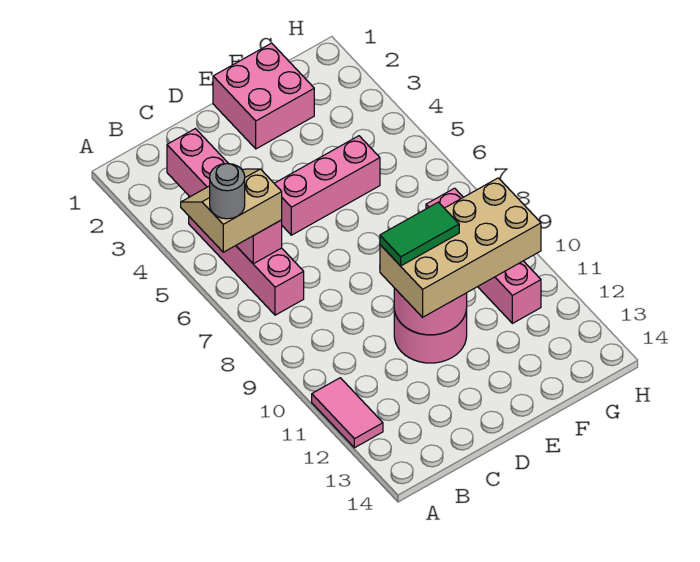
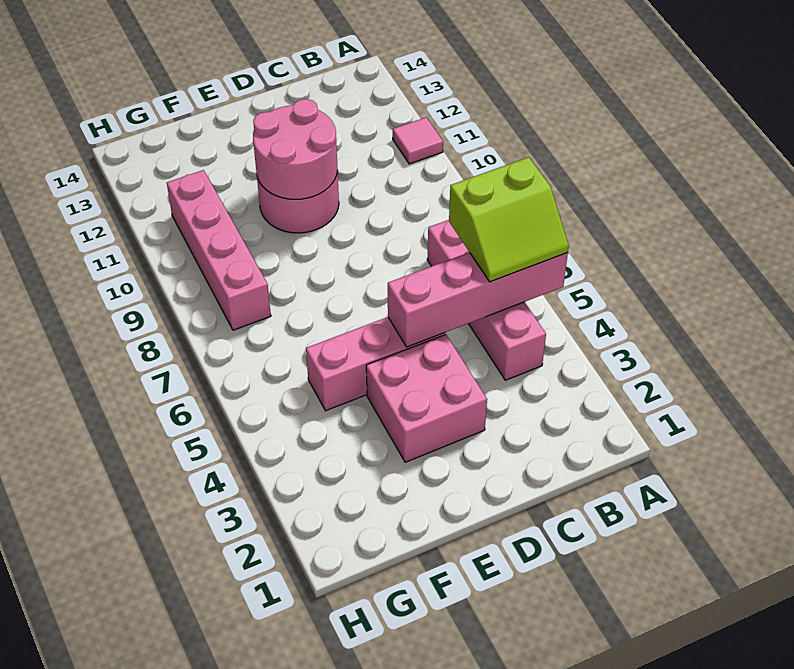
tan 2x2 slope [181,169,282,252] -> lime 2x2 slope [449,157,569,282]
grey 1x1 round brick [210,164,245,219] -> none
pink 1x2 tile [312,378,383,448] -> pink 1x1 tile [393,117,443,164]
pink 1x4 brick [167,129,282,264] -> pink 1x4 brick turned to [388,252,568,347]
tan 2x4 brick [380,178,541,317] -> none
green 1x2 tile [380,202,459,266] -> none
pink 2x2 brick [213,43,314,149] -> pink 2x2 brick moved to [366,334,487,462]

